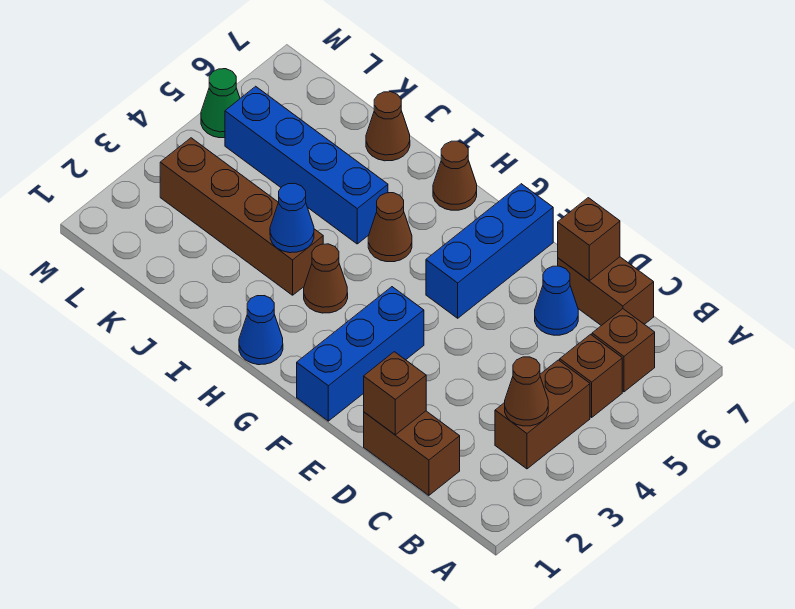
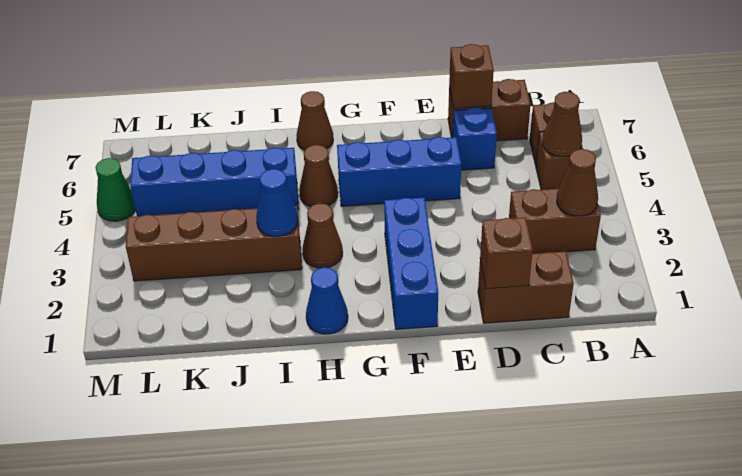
brown 1x2 brick [495,360,590,469] -> brown 1x2 brick turned to [509,189,601,254]
blue 1x1 cone [535,266,578,335] -> blue 1x1 brick [453,107,497,170]
blue 1x3 brick [426,184,553,318] -> blue 1x3 brick turned to [337,137,461,206]
brown 1x1 cone [366,92,410,161] -> brown 1x1 cone moved to [543,92,582,157]

